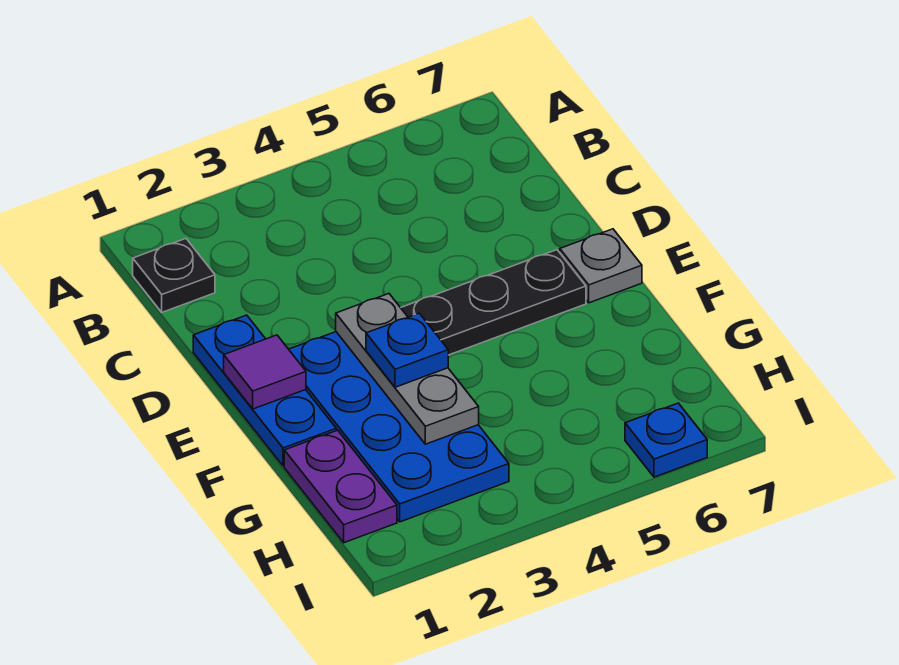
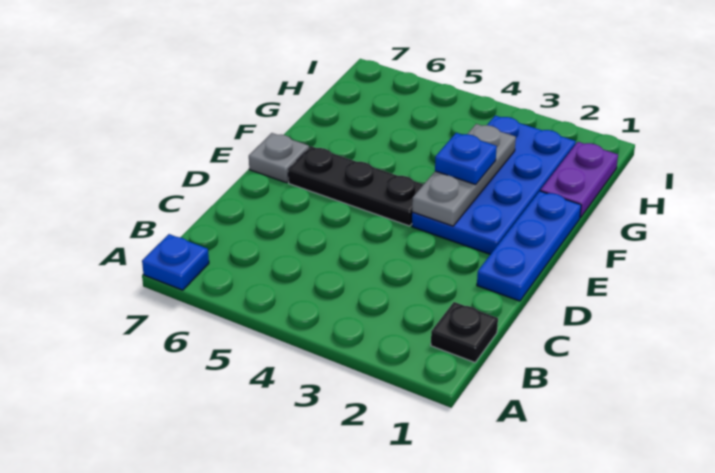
purple 1x1 tile [224,335,306,409] -> none
blue 1x1 plate [625,403,707,477] -> blue 1x1 plate moved to [142,234,209,290]

